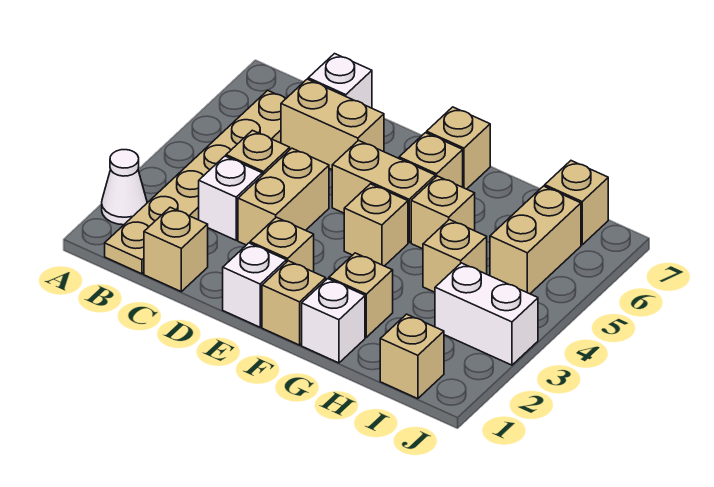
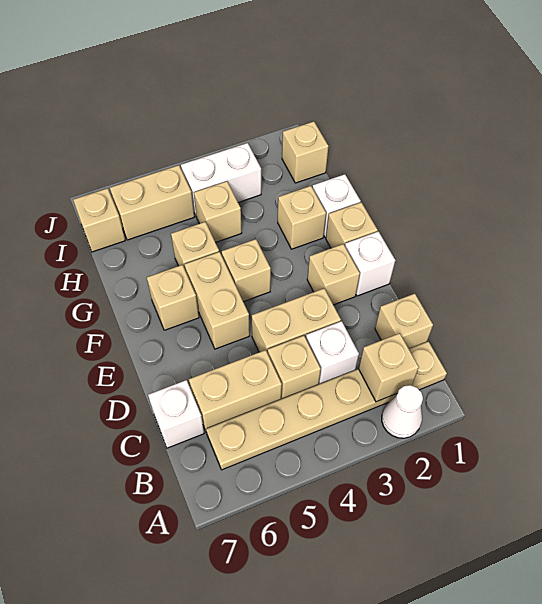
tan 1x2 brick [281,79,384,170] -> tan 1x2 brick turned to [189,350,282,433]
tan 1x1 brick [427,107,490,189] -> tan 1x1 brick moved to [359,333,419,402]
white 1x2 brick [435,263,538,365] -> white 1x2 brick turned to [181,143,261,217]

